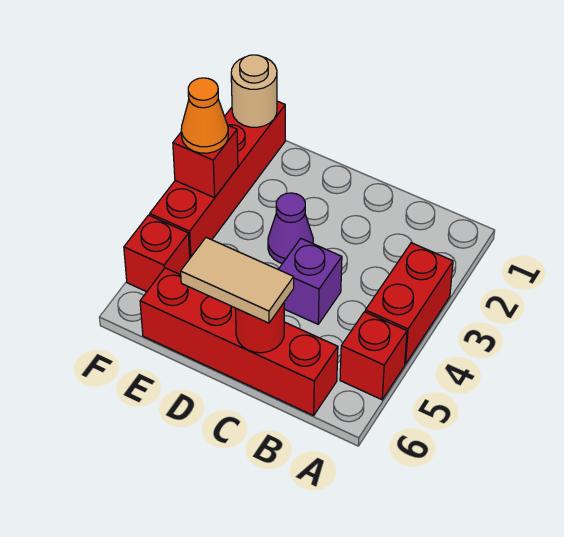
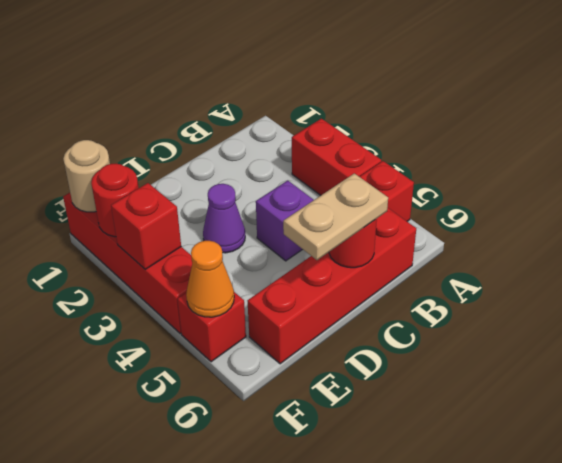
tan 1x2 tile [181,238,294,323] -> tan 1x2 plate [283,173,388,260]
none -> red 1x1 round brick [91,164,139,237]
orange 1x1 cone [181,78,228,153] -> orange 1x1 cone moved to [186,241,234,317]

